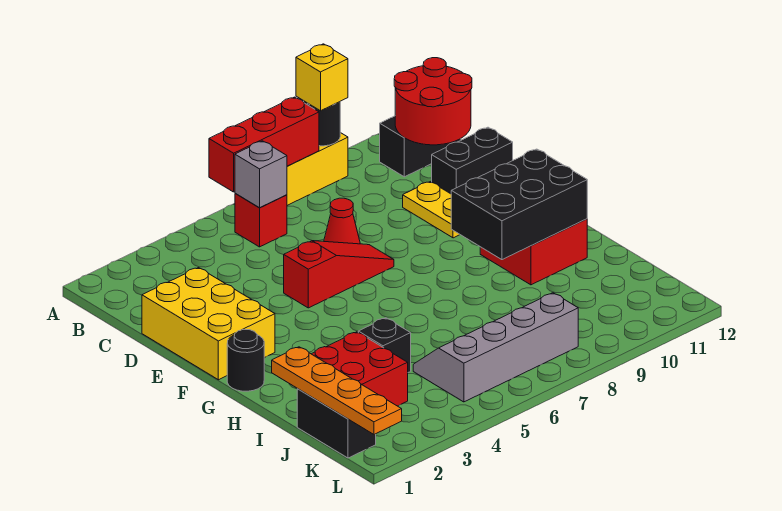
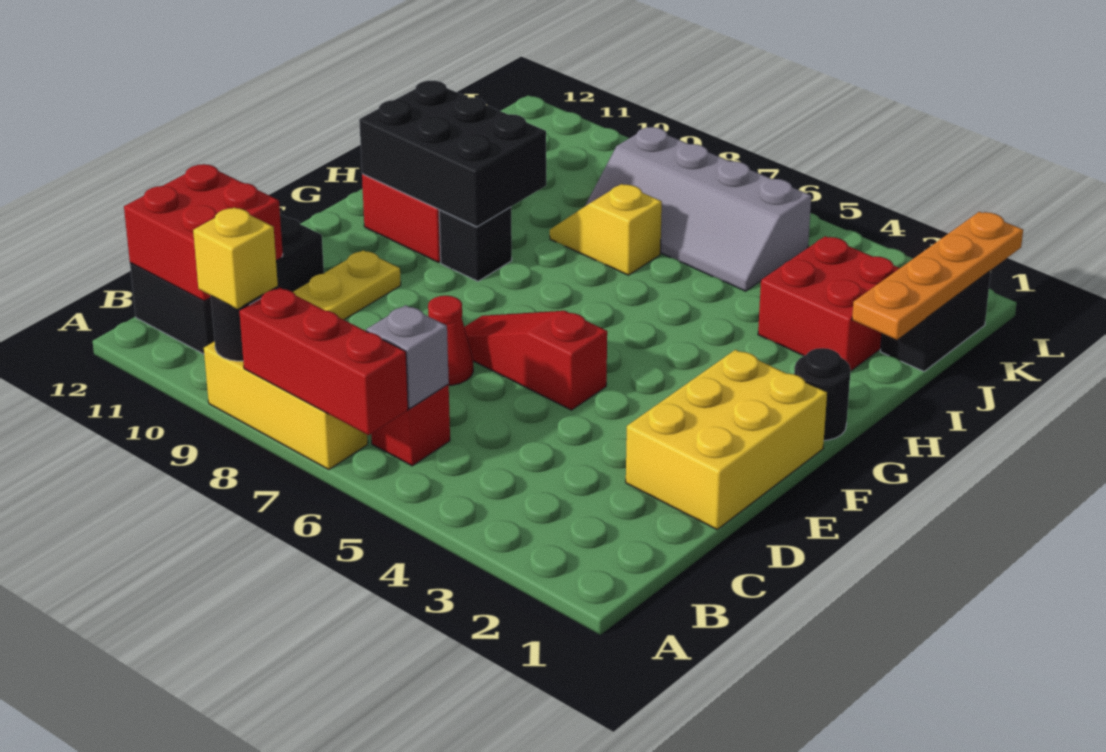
red 2x2 round brick [394,58,472,145] -> red 2x2 brick [124,164,283,301]
black 1x1 brick [358,318,411,372] -> black 1x1 brick moved to [439,207,512,281]
none -> yellow 1x2 slope [550,184,662,275]

